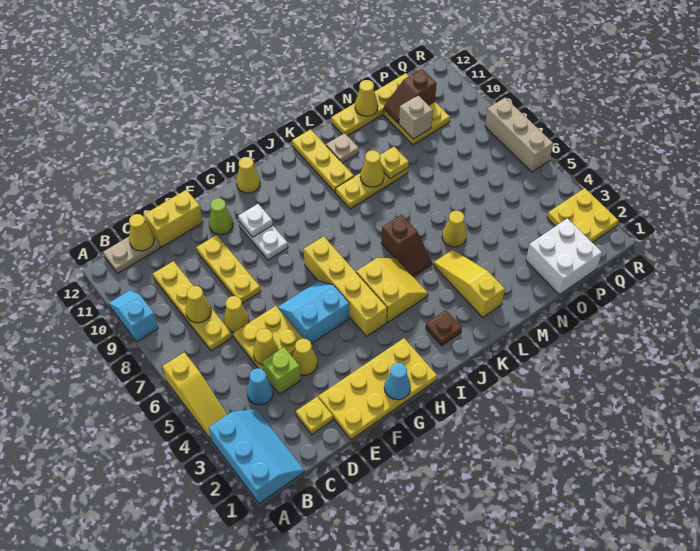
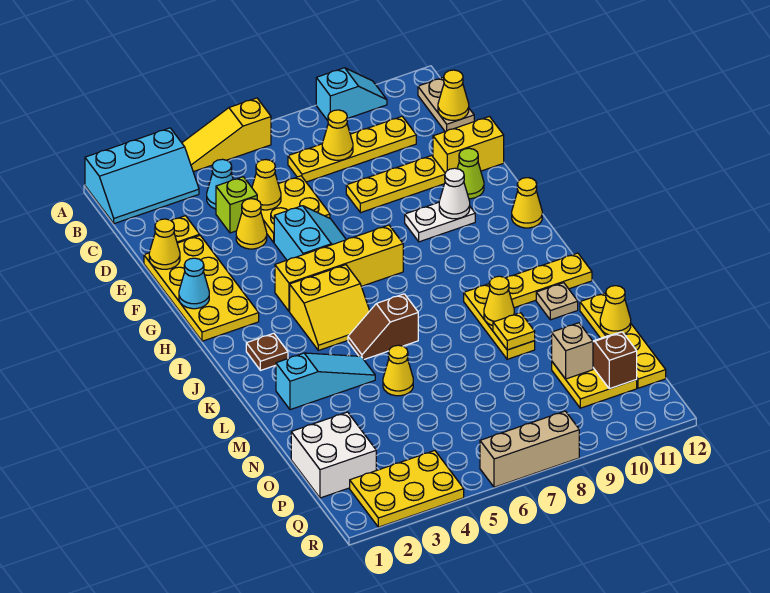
yellow 1x1 cone [224,296,249,332] -> yellow 1x1 cone moved to [149,219,180,269]
yellow 1x2 brick [144,190,203,247] -> yellow 1x2 brick turned to [433,117,504,173]
white 1x1 plate [238,204,273,237] -> white 1x1 cone [439,168,470,219]
yellow 1x3 slope [433,250,505,318] -> cyan 1x3 slope [276,353,375,410]
yellow 2x2 plate [547,188,618,243] -> yellow 2x3 plate [350,451,464,527]

